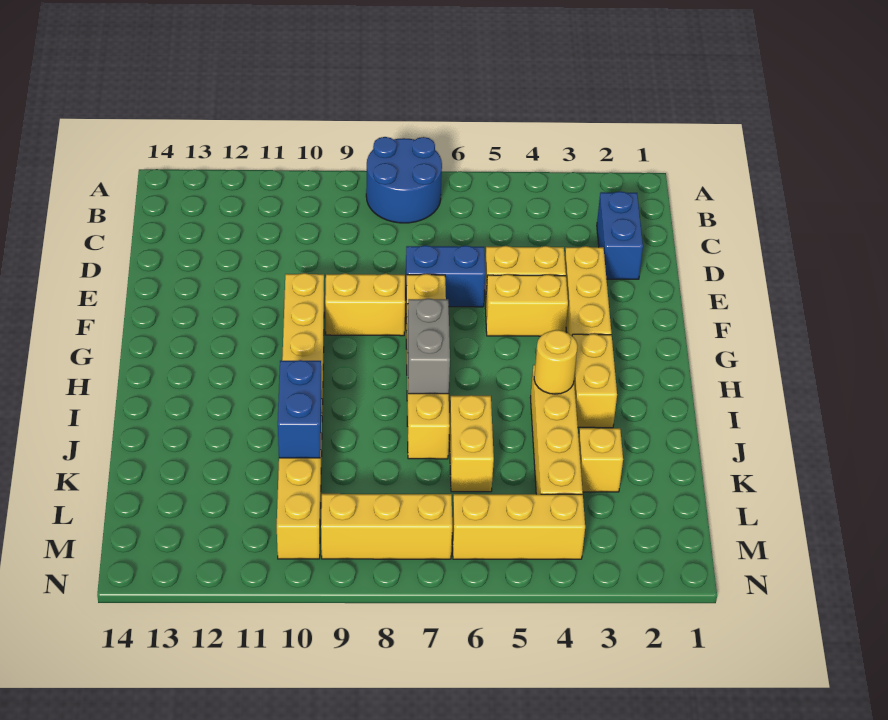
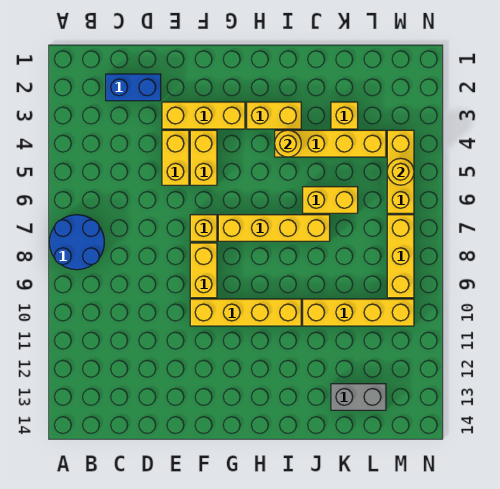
blue 1x2 brick [406,245,485,307] -> none
grey 1x2 brick [408,299,450,394] -> grey 1x2 brick moved to [331,384,386,410]
blue 1x2 brick [278,360,322,458] -> none
none -> yellow 1x1 round brick [387,158,414,185]

